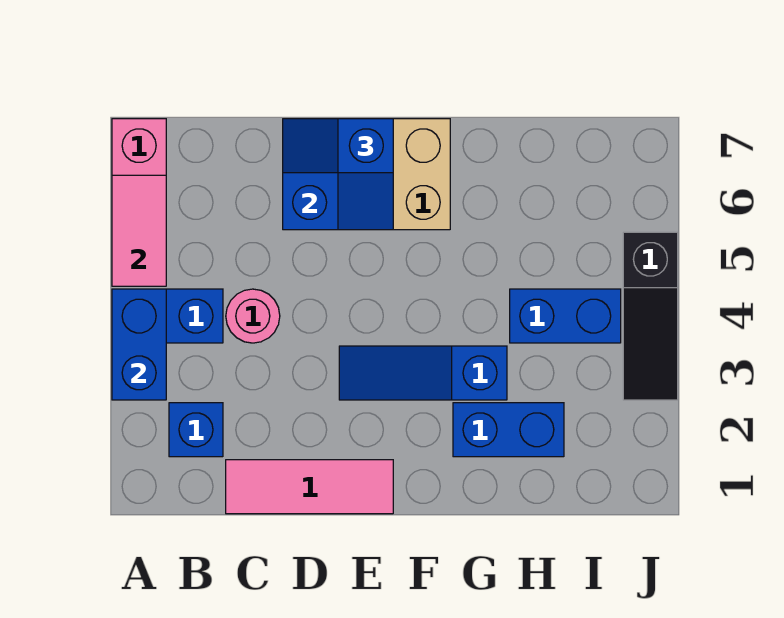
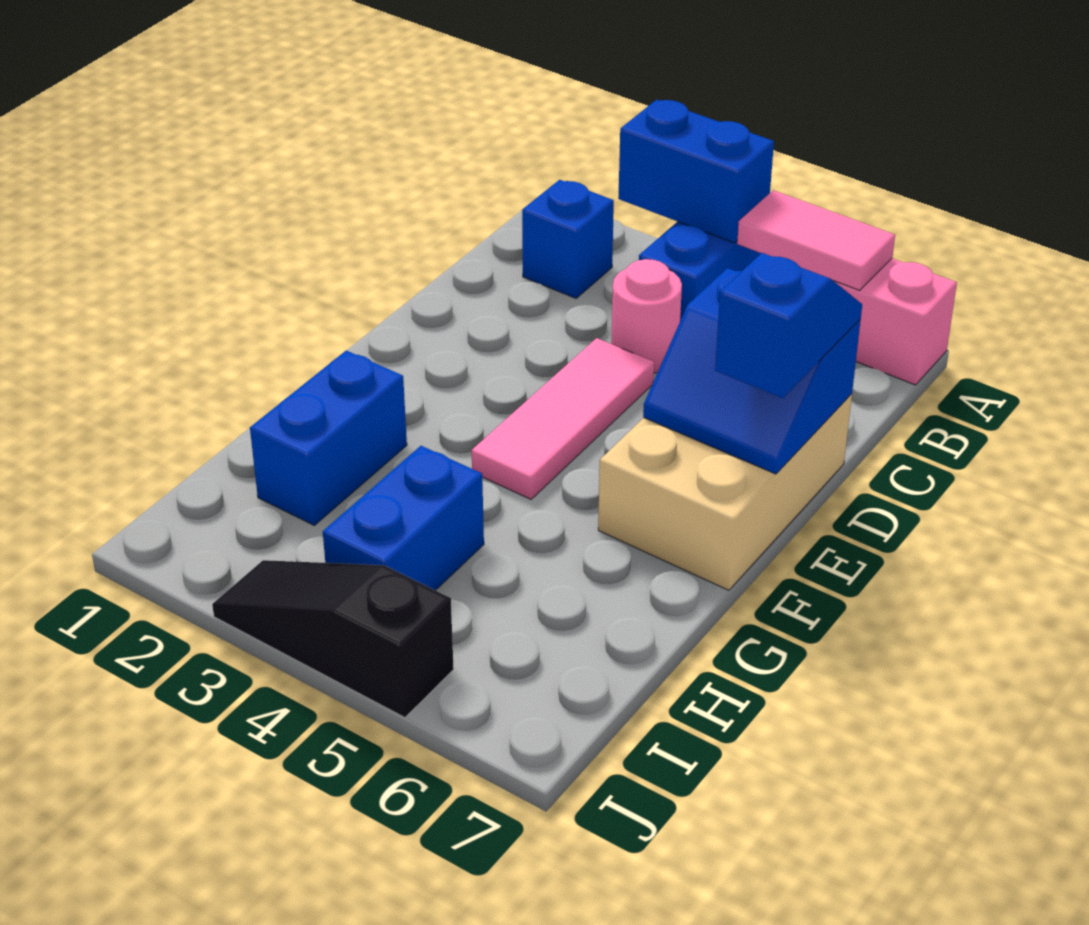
pink 1x3 tile [226,460,393,514] -> pink 1x3 tile moved to [472,338,654,499]
blue 1x3 slope [339,346,507,400] -> none

